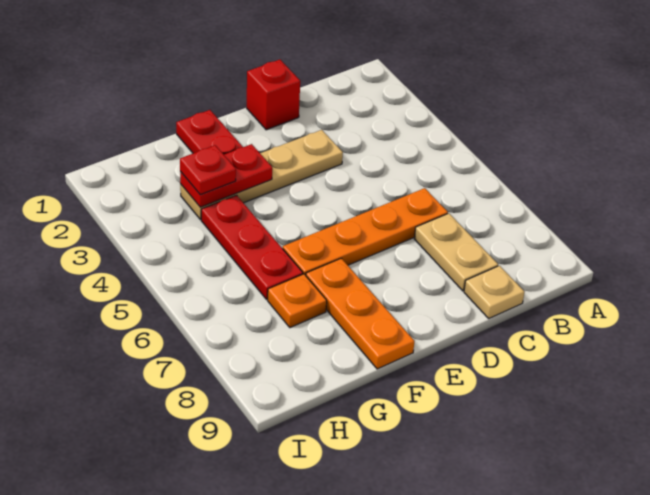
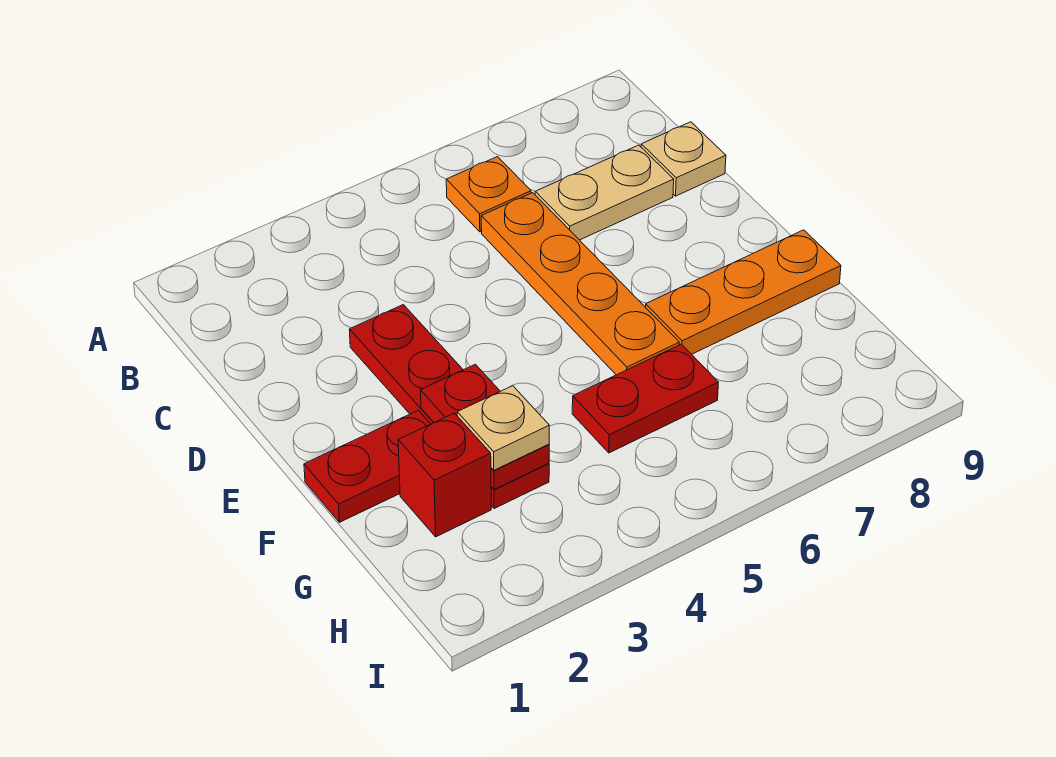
red 1x1 brick [247,60,300,130] -> red 1x1 brick moved to [398,413,491,537]
tan 1x4 plate [180,130,343,220] -> red 1x4 plate [349,305,549,509]
red 1x1 plate [180,145,236,195] -> tan 1x1 plate [457,386,549,470]
red 1x3 plate [201,195,303,300] -> red 1x2 plate [572,344,719,453]
orange 1x1 plate [268,274,327,328] -> orange 1x1 plate moved to [446,157,531,232]

